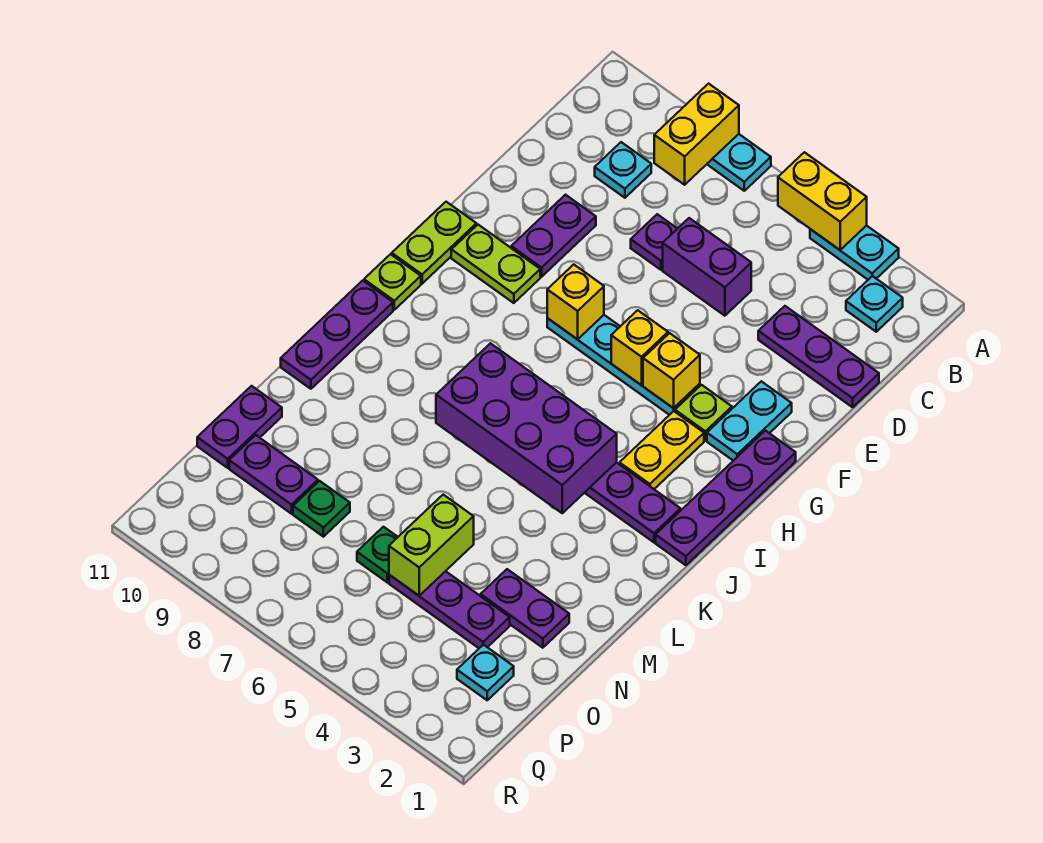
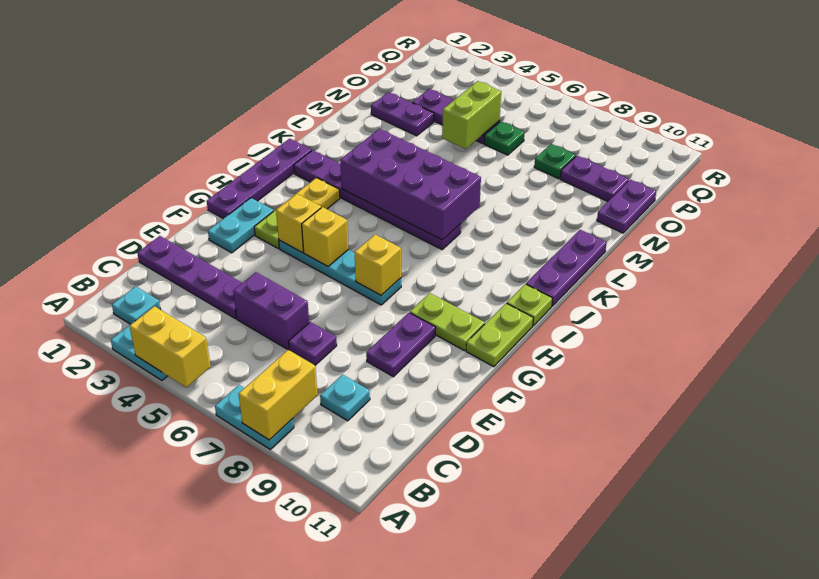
purple 1x3 plate [758,306,879,407] -> purple 1x4 plate [137,236,242,319]
cyan 1x1 plate [457,645,514,700] -> none

